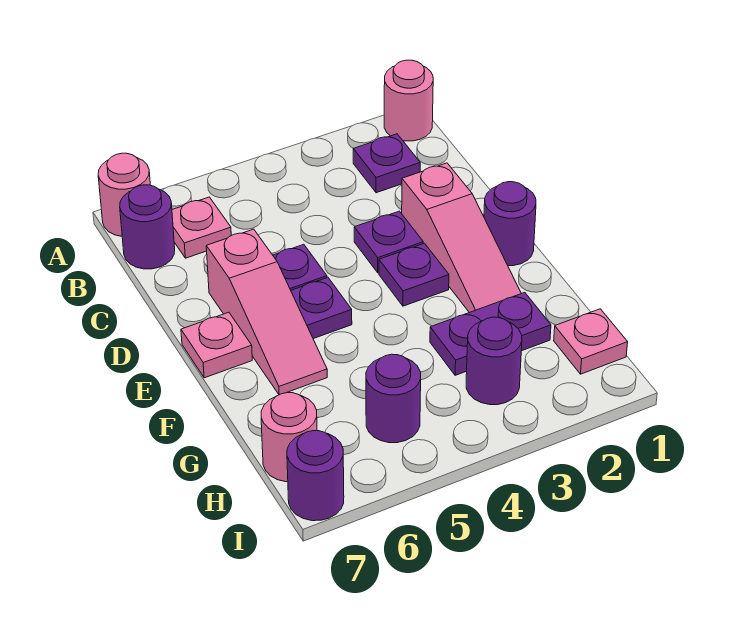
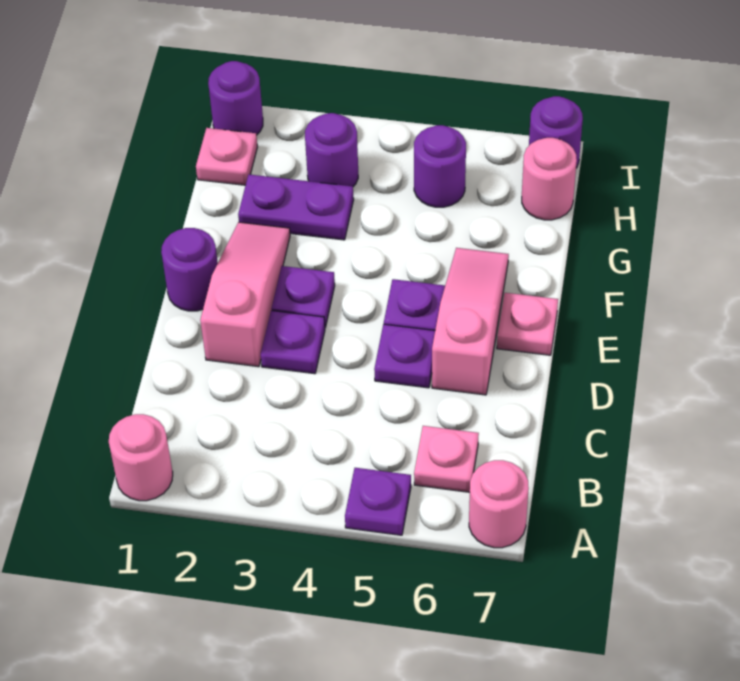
purple 1x1 plate [353,134,420,193] -> purple 1x1 plate moved to [345,468,411,535]
purple 1x1 round brick [120,185,175,269] -> purple 1x1 round brick moved to [208,61,263,135]

